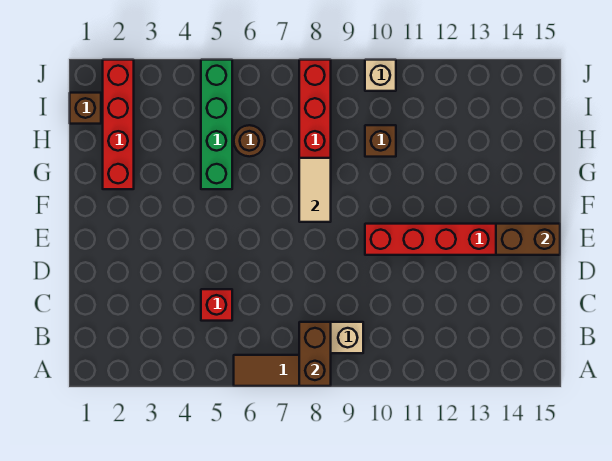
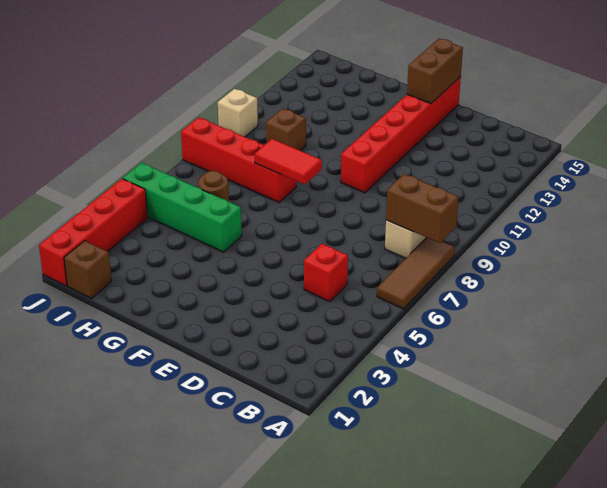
tan 1x2 tile [299,158,331,222] -> red 1x2 tile [255,139,322,184]
red 1x4 brick [103,60,134,189] -> red 1x4 brick turned to [39,179,148,286]

